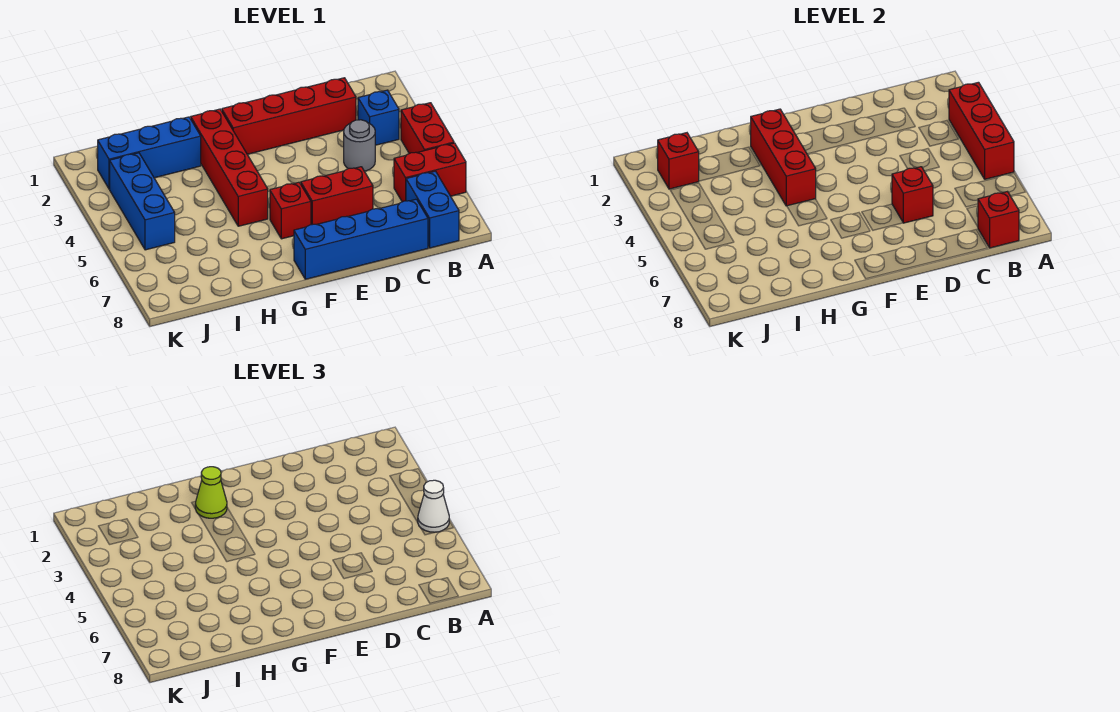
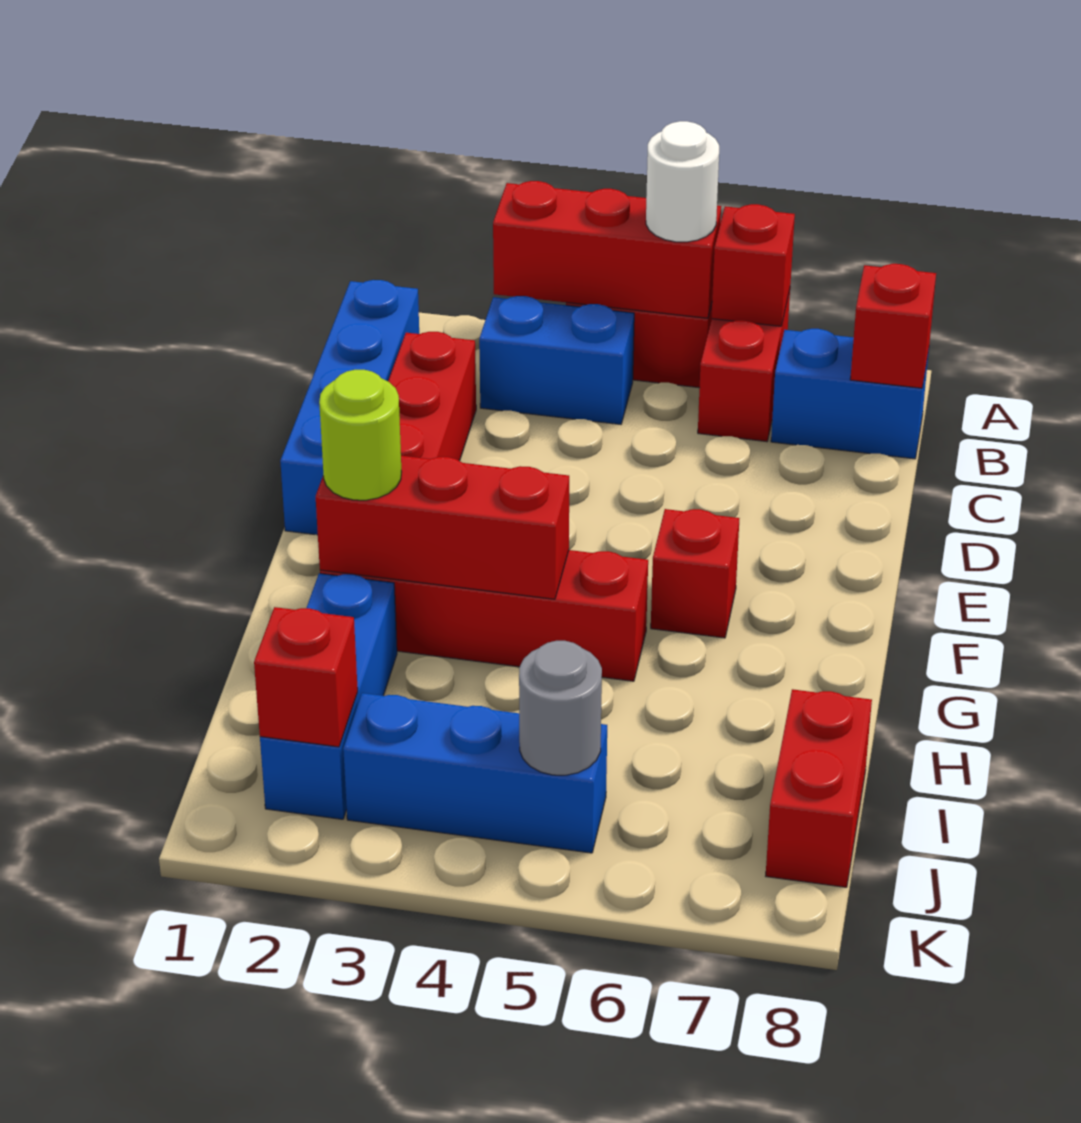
white 1x1 cone [418,480,449,532] -> white 1x1 round brick [646,121,719,242]
blue 1x1 brick [358,90,399,145] -> blue 1x2 brick [479,296,634,424]
grey 1x1 round brick [344,120,375,171] -> grey 1x1 round brick moved to [519,641,602,775]
blue 1x4 brick [294,199,428,279] -> blue 1x4 brick moved to [280,280,419,535]
red 1x2 brick [301,167,373,225] -> red 1x2 brick moved to [766,689,872,887]
red 1x1 brick [892,167,933,223] -> red 1x1 brick moved to [711,204,795,326]
lime 1x1 cone [195,467,227,518] -> lime 1x1 round brick [319,370,401,500]

